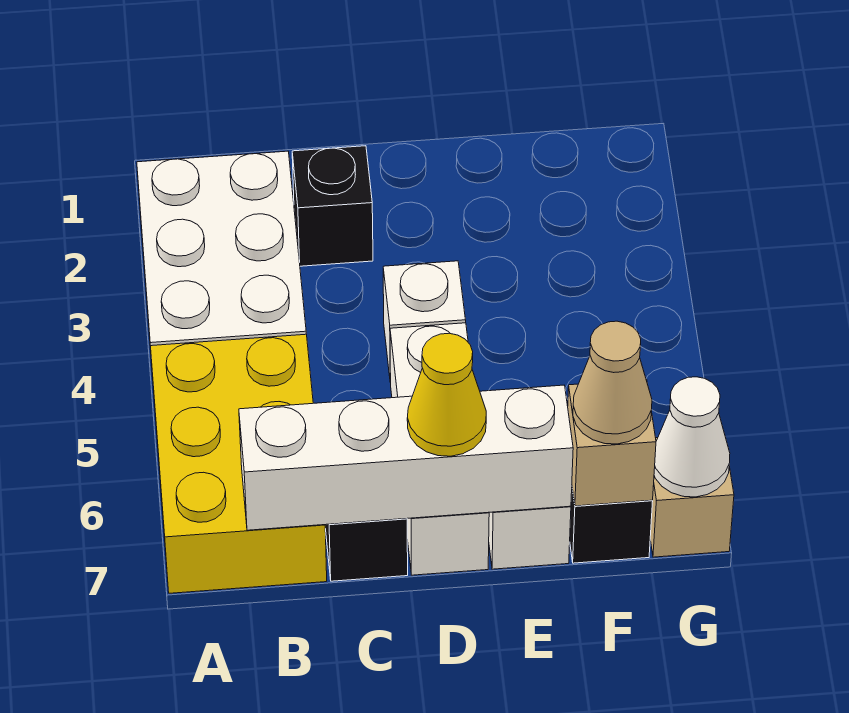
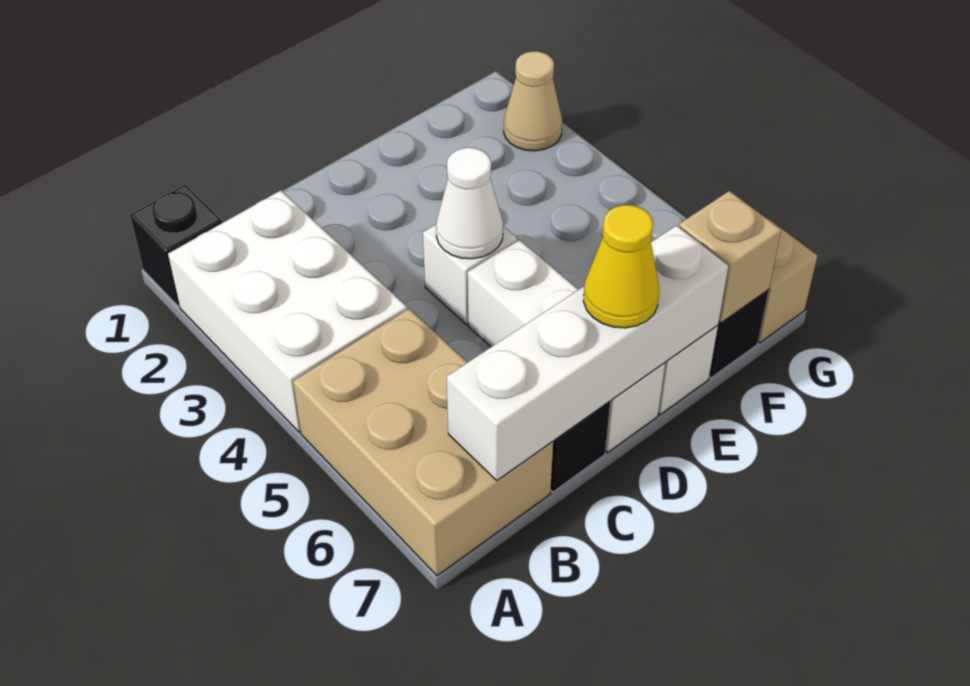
yellow 2x3 brick [151,334,327,593] -> tan 2x3 brick [293,309,553,576]
black 1x1 brick [292,146,373,266] -> black 1x1 brick moved to [130,185,223,307]
tan 1x1 cone [573,321,652,444] -> tan 1x1 cone moved to [504,51,562,151]
white 1x1 cone [654,377,730,497] -> white 1x1 cone moved to [436,148,503,259]

